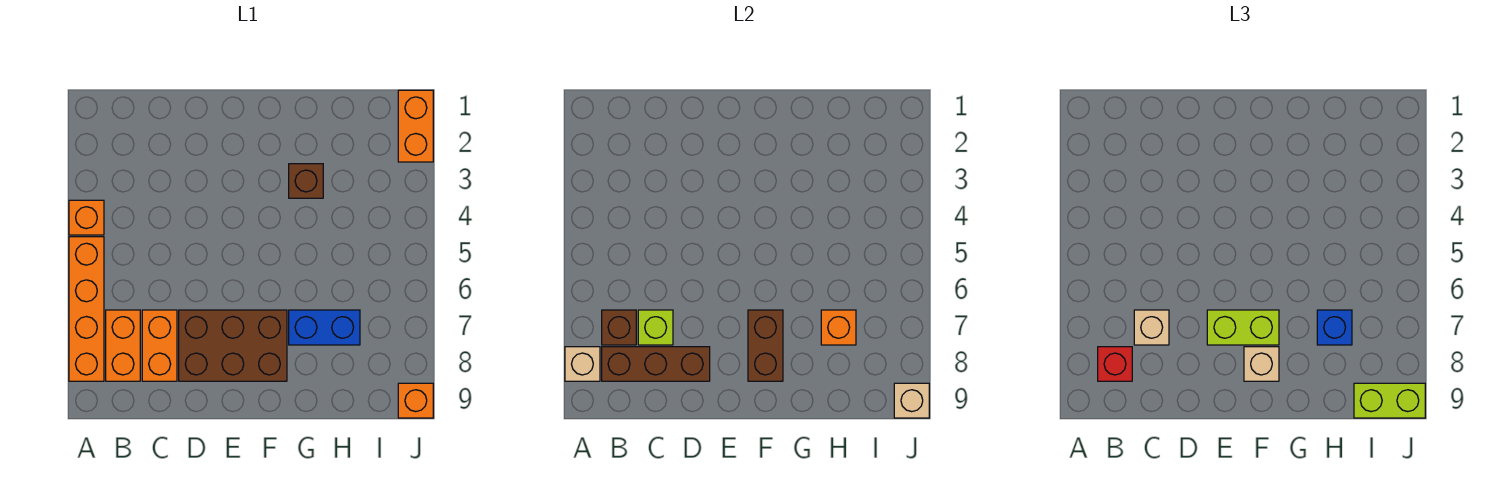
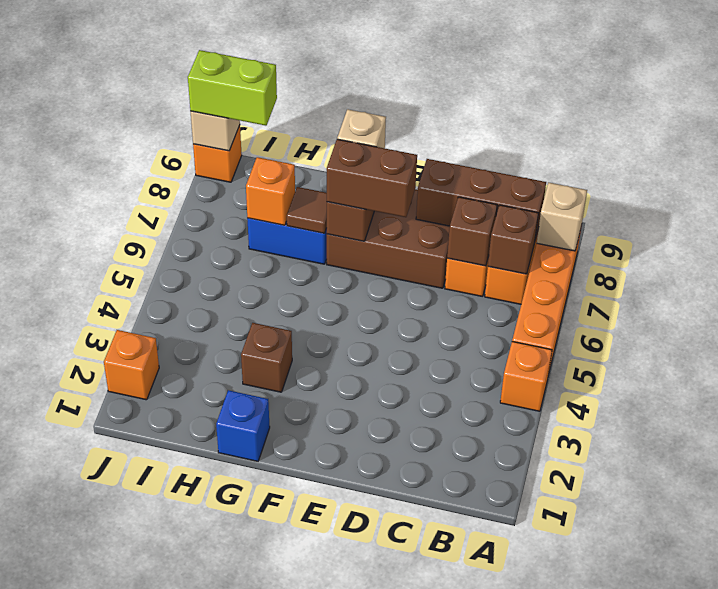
red 1x1 brick [1098,347,1132,381] -> none
lime 1x1 brick [638,310,673,345] -> brown 1x1 brick [447,197,497,266]
tan 1x1 brick [1134,310,1169,345] -> none
lime 1x2 brick [1207,310,1279,345] -> brown 1x2 brick [327,139,417,217]
none -> brown 1x1 tile [287,187,327,233]
blue 1x1 brick [1317,310,1352,345] -> blue 1x1 brick moved to [216,390,270,461]
orange 1x2 brick [398,90,433,162] -> orange 1x1 brick [104,330,159,400]

